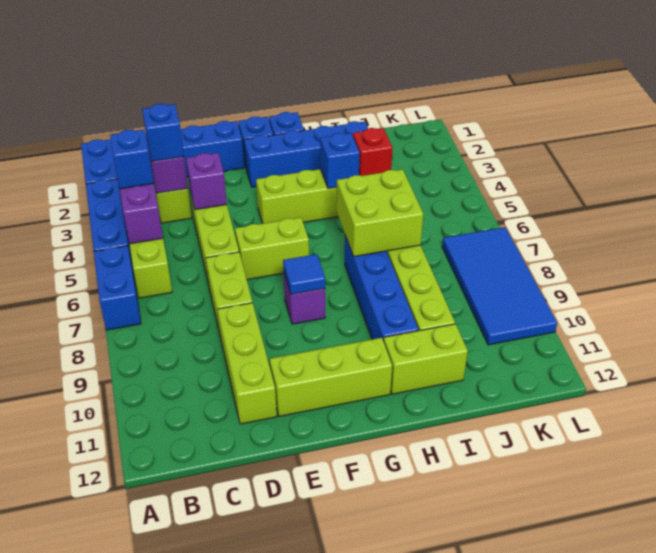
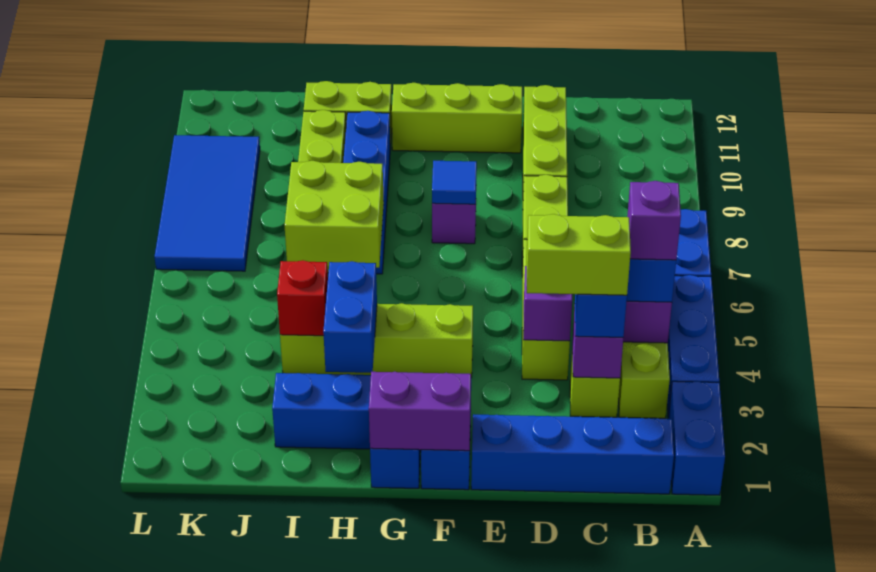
none -> purple 1x1 brick [627,181,681,260]
lime 1x2 brick [235,217,309,280] -> lime 1x2 brick moved to [527,214,631,295]
none -> purple 1x2 brick [369,371,471,451]
blue 1x1 brick [320,133,360,188] -> blue 1x2 brick [323,261,377,373]

